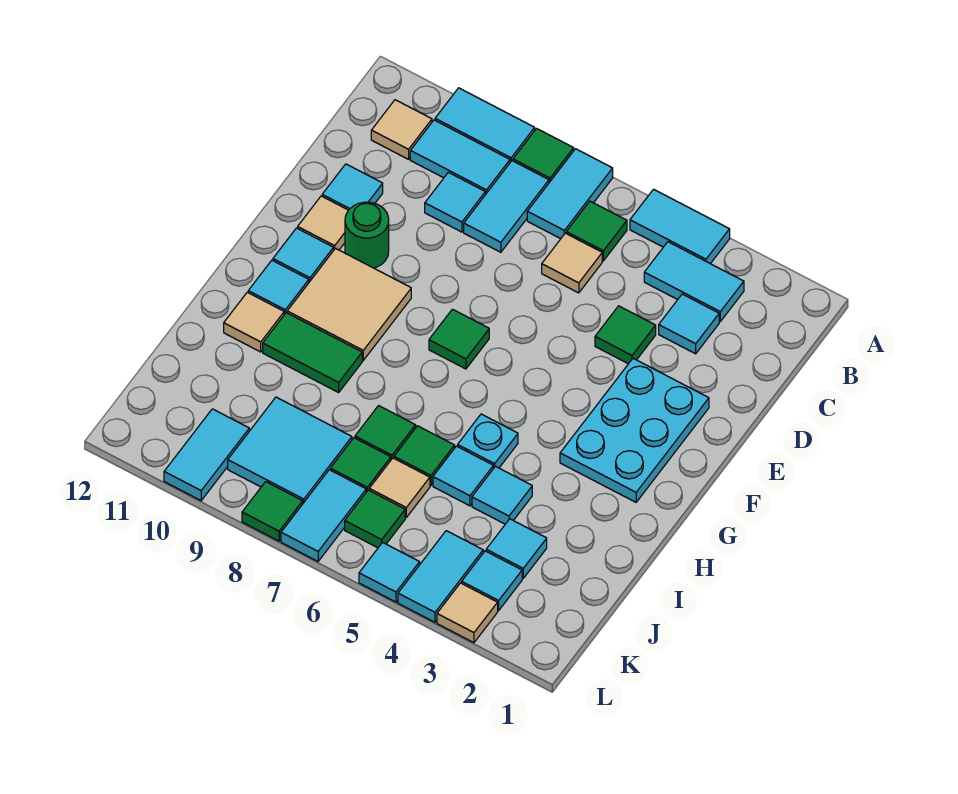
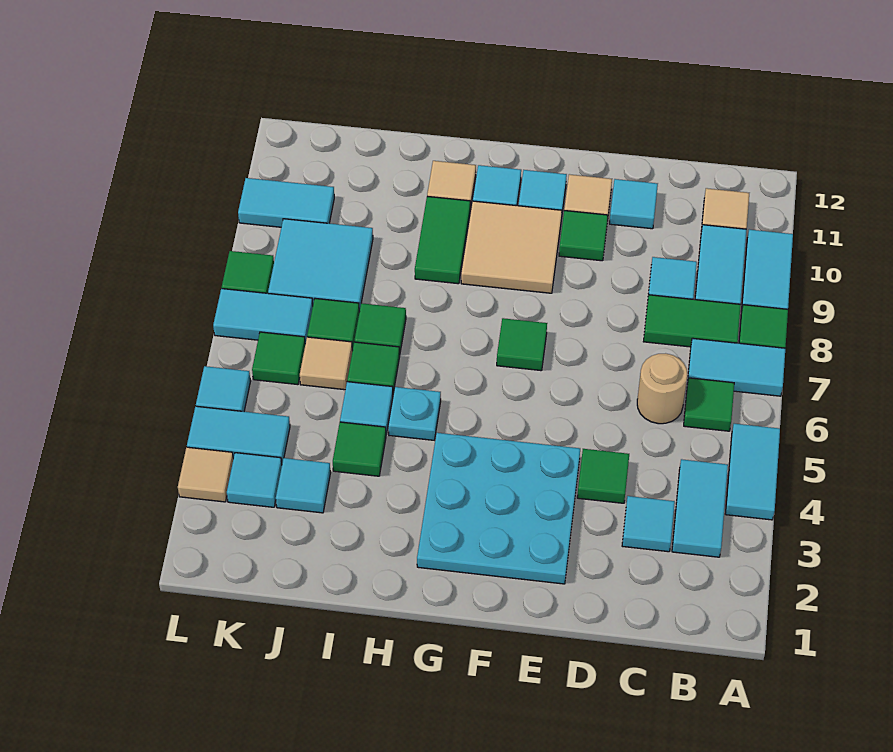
cyan 1x2 tile [464,161,549,252] -> green 1x2 tile [643,295,741,347]
tan 1x1 tile [542,233,602,293] -> tan 1x1 round brick [637,353,687,424]
cyan 2x3 plate [560,359,709,502] -> cyan 3x3 plate [417,433,580,584]
green 1x1 round brick [345,202,389,268] -> green 1x1 tile [559,211,608,261]
cyan 1x1 tile [472,467,532,524] -> green 1x1 tile [333,422,386,476]

